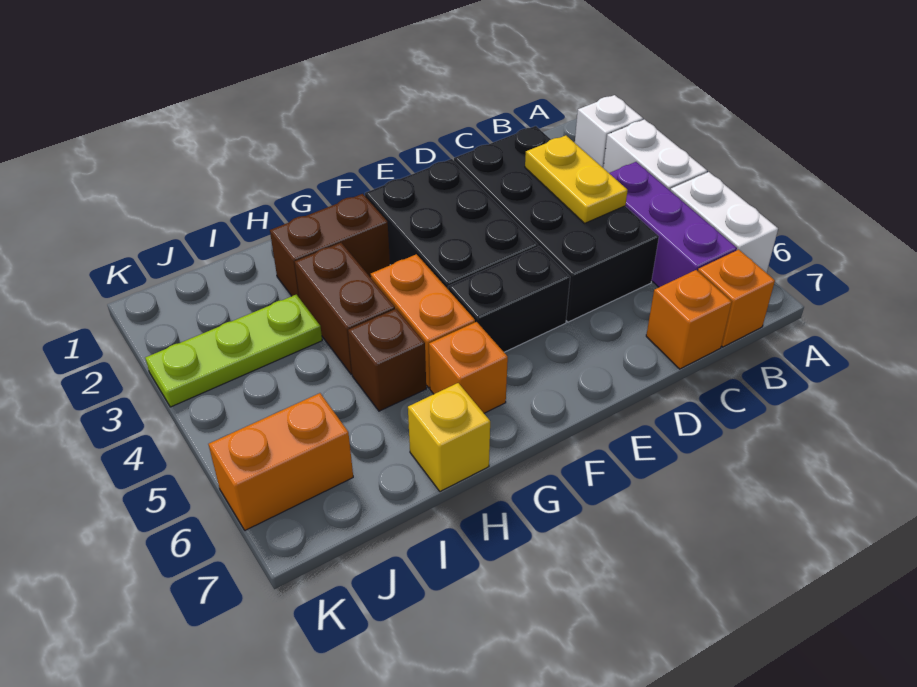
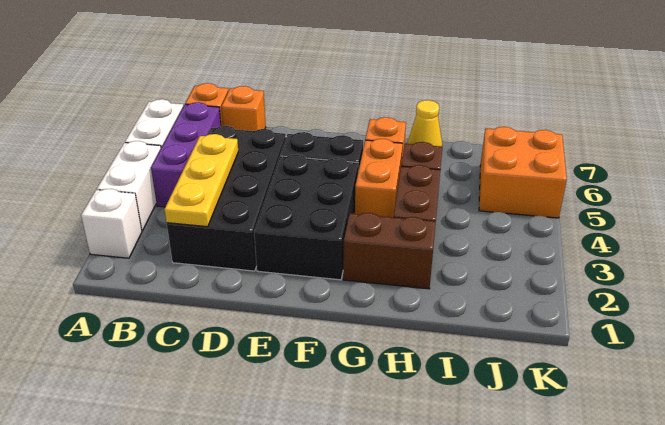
yellow 1x2 plate [525,135,628,223] -> yellow 1x3 plate [164,134,238,227]
yellow 1x1 brick [408,383,490,492] -> yellow 1x1 cone [407,100,442,147]
lime 1x3 plate [145,295,322,407] -> none
orange 1x2 brick [209,393,353,530] -> orange 2x2 brick [479,127,567,218]

